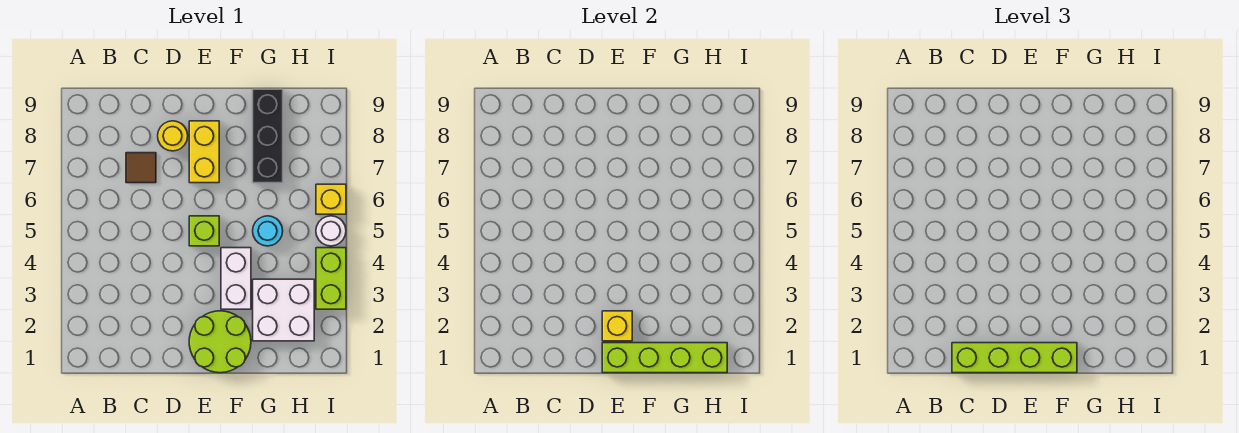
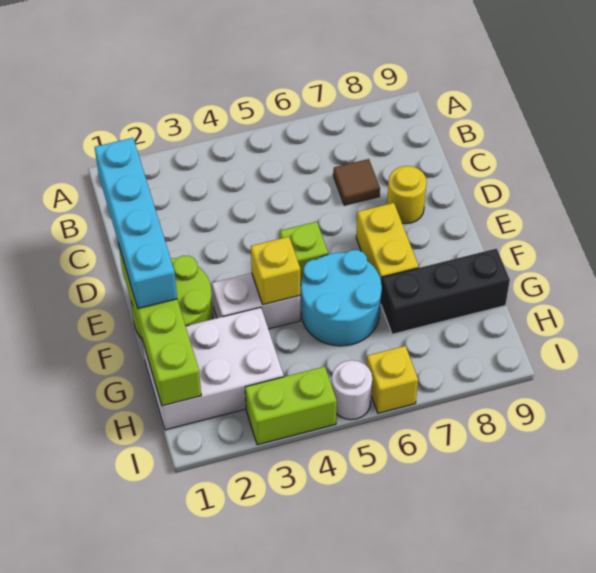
lime 1x4 brick [952,343,1077,373] -> cyan 1x4 brick [95,138,177,308]
yellow 1x1 brick [602,311,632,341] -> yellow 1x1 brick moved to [251,237,300,305]
yellow 1x2 brick [189,121,219,183] -> yellow 1x2 brick turned to [356,203,419,284]
white 2x2 brick [253,279,314,341] -> white 2x3 brick [142,307,284,430]
cyan 1x1 round brick [253,216,283,246] -> cyan 2x2 round brick [301,250,382,346]

